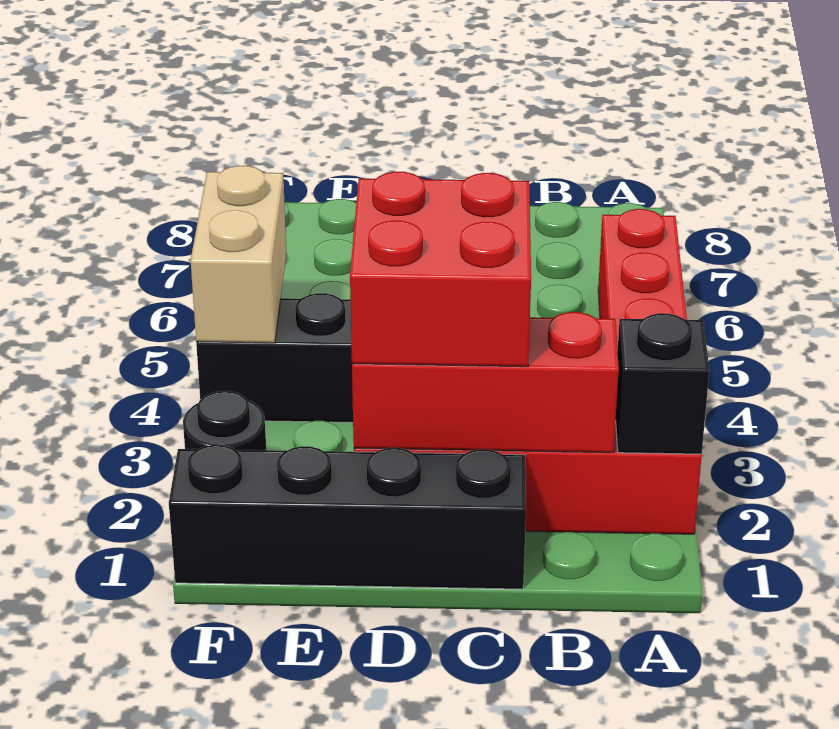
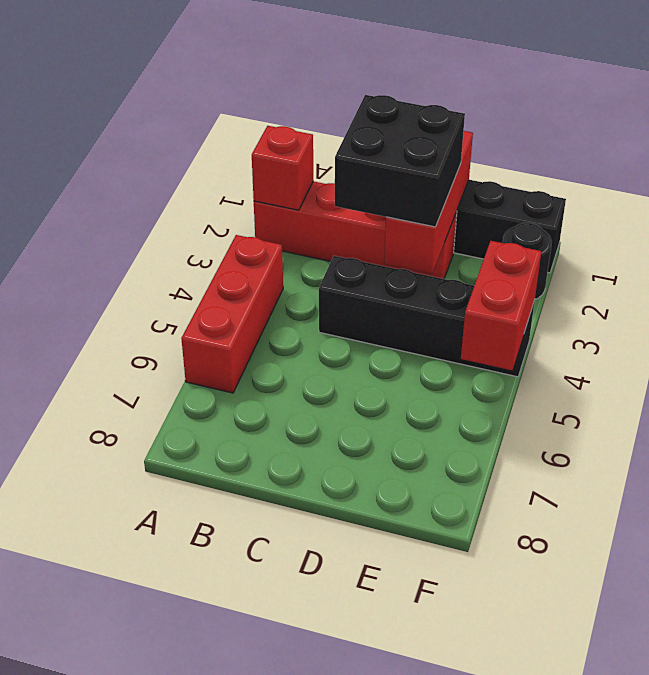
black 1x1 brick [616,313,709,454] -> red 1x1 brick [252,126,313,210]
red 1x3 brick [352,312,619,453] -> red 1x3 brick turned to [384,131,473,274]
red 2x2 brick [350,172,531,367] -> black 2x2 brick [335,95,465,227]
tan 1x2 brick [191,166,286,343] -> red 1x2 brick [461,241,541,370]

